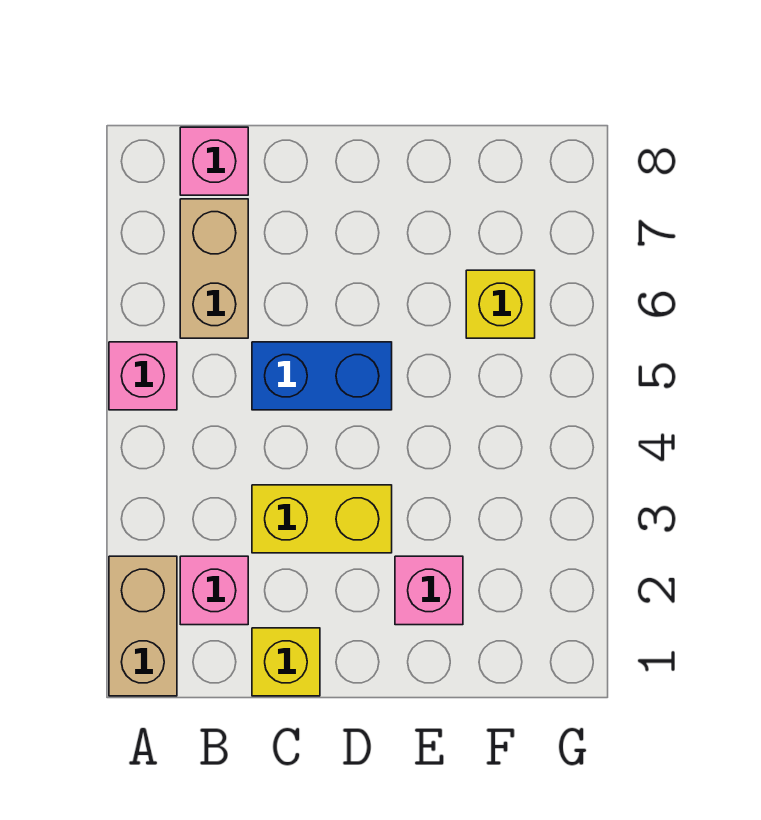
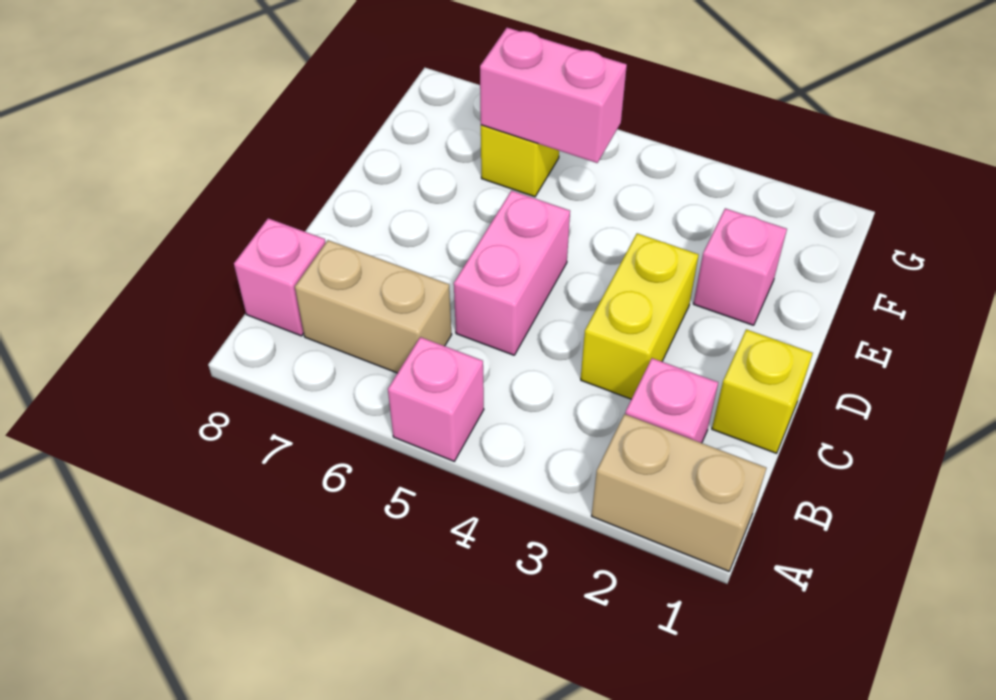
blue 1x2 brick [252,342,392,410] -> pink 1x2 brick [454,191,570,355]
none -> pink 1x2 brick [480,28,627,163]

